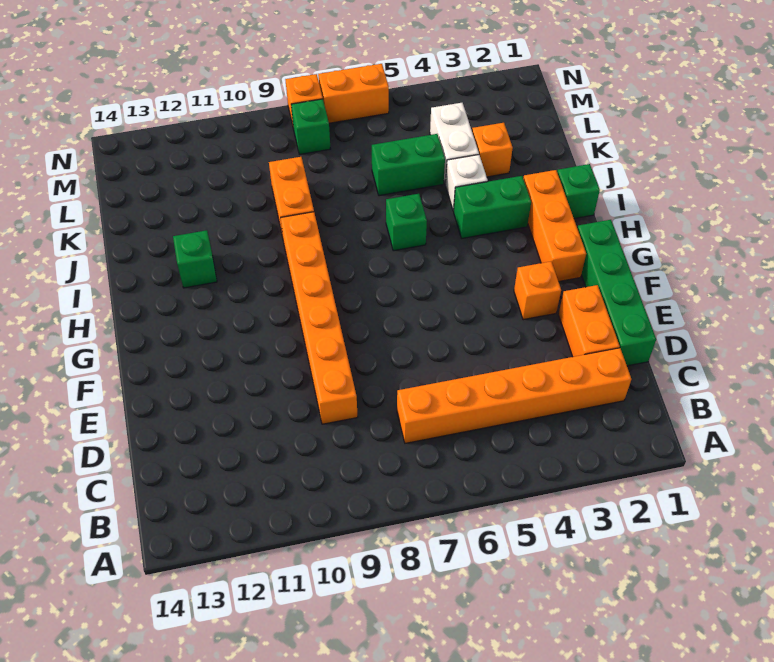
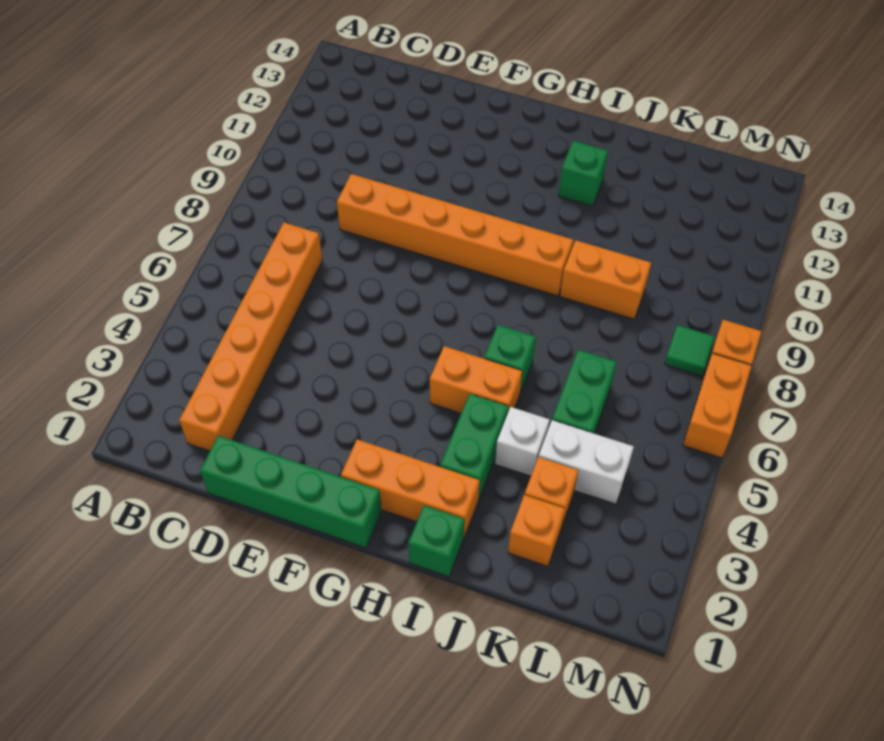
orange 1x2 brick [558,285,620,357] -> orange 1x2 brick moved to [430,346,522,413]
orange 1x1 brick [514,262,561,320] -> orange 1x1 brick moved to [508,495,565,566]
green 1x1 brick [291,99,330,154] -> green 1x1 tile [665,325,714,376]

